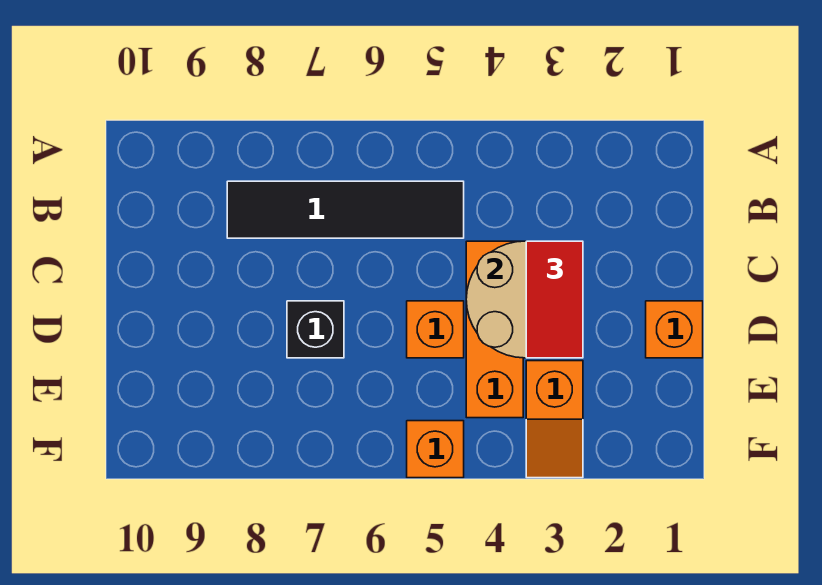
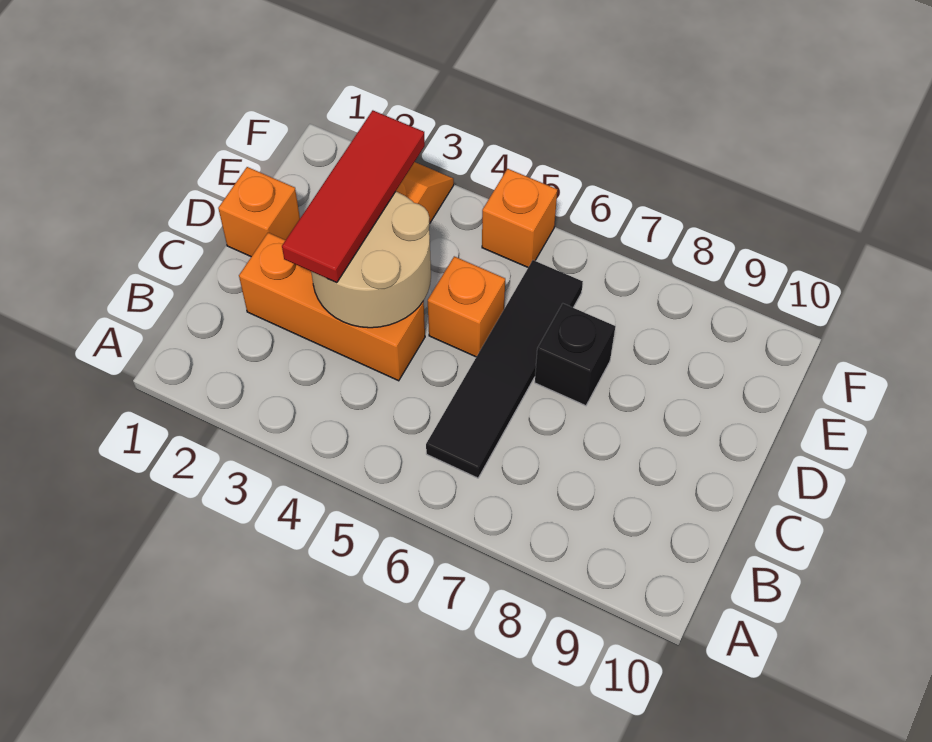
black 1x4 tile [227,181,464,238] -> black 1x4 tile turned to [426,260,583,478]
red 1x2 tile [526,241,583,358] -> red 1x3 tile [282,110,425,283]
orange 1x3 brick [466,241,523,418] -> orange 1x3 brick turned to [239,233,425,381]

